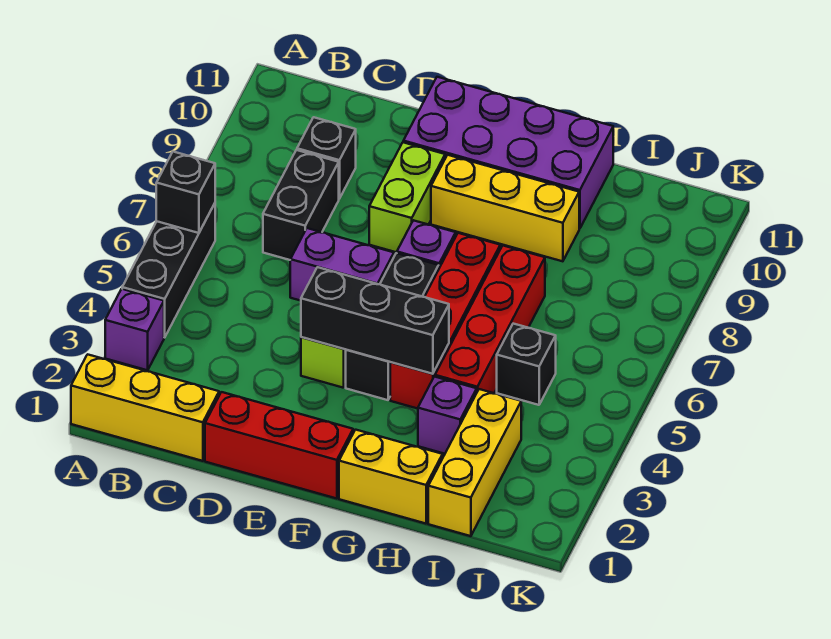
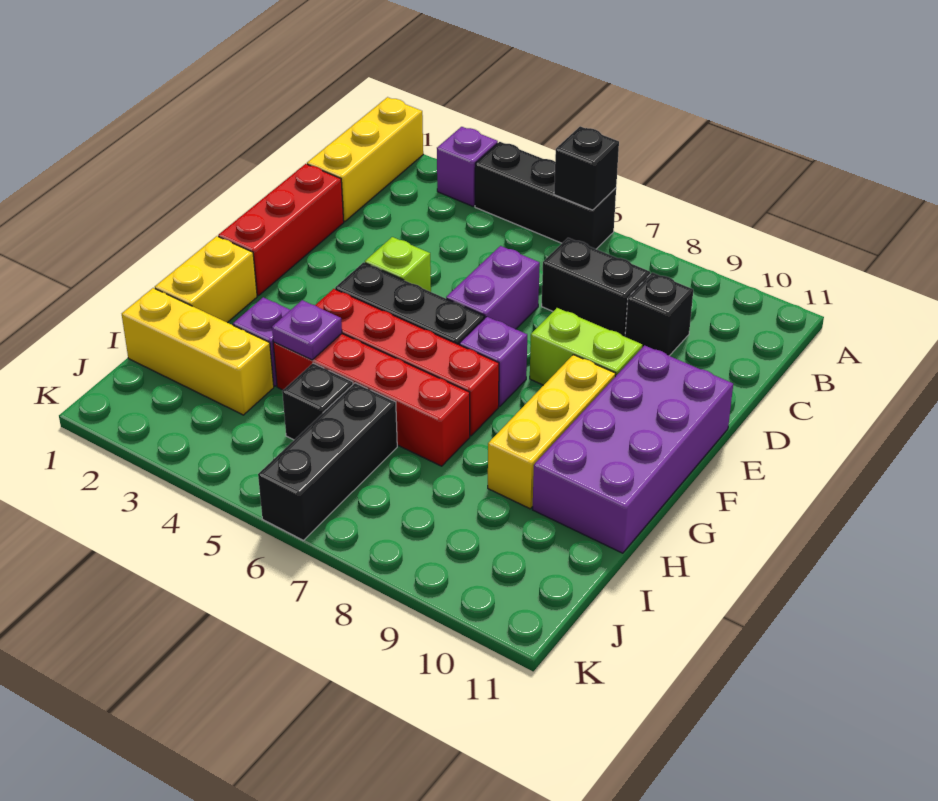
black 1x3 brick [301,267,449,374] -> black 1x3 brick moved to [258,383,397,540]
none -> purple 1x1 plate [272,300,342,360]

